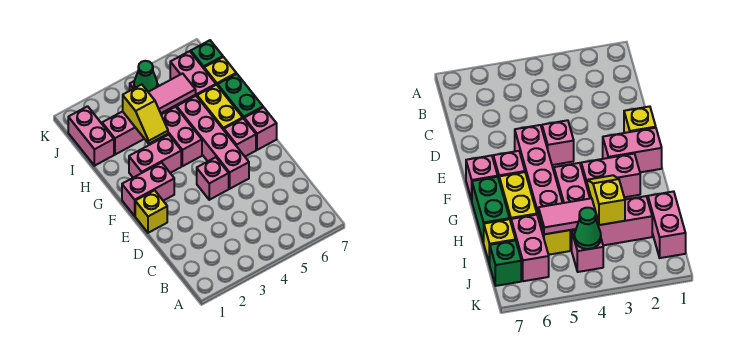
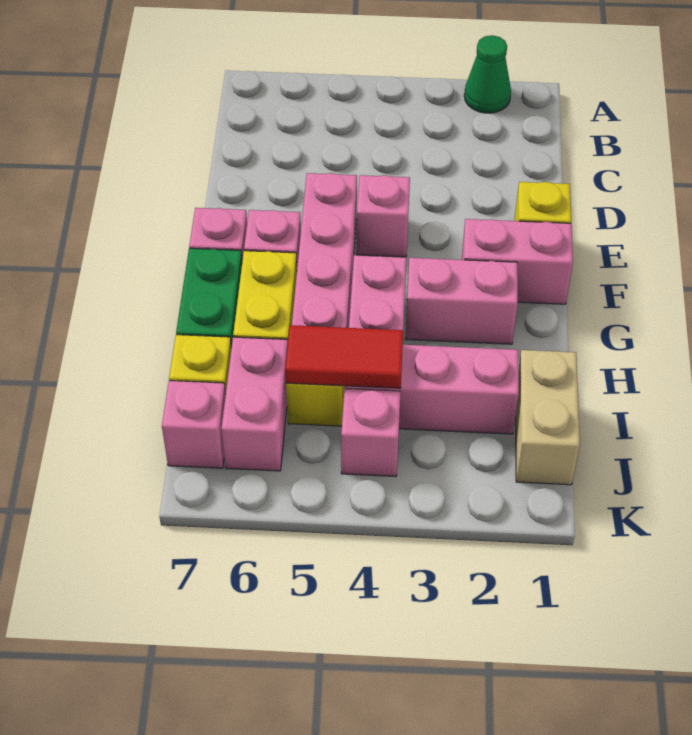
yellow 1x2 slope [123,85,168,144] -> none
pink 1x2 brick [68,106,114,166] -> tan 1x2 brick [516,350,580,485]
pink 1x2 tile [148,73,196,113] -> red 1x2 tile [285,325,403,388]
green 1x1 cone [134,61,157,92] -> green 1x1 cone moved to [464,35,511,113]
green 1x1 brick [191,40,223,68] -> pink 1x1 brick [162,381,226,468]

